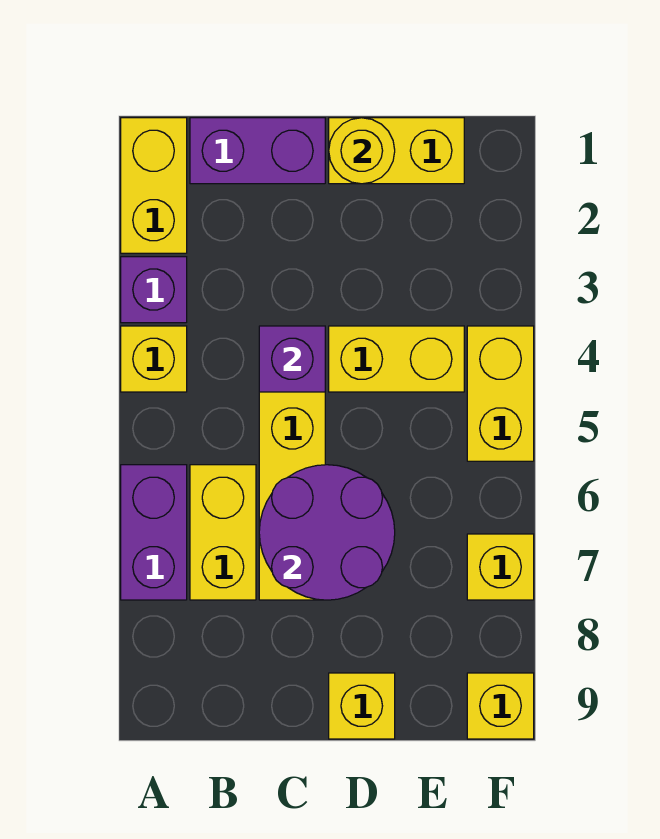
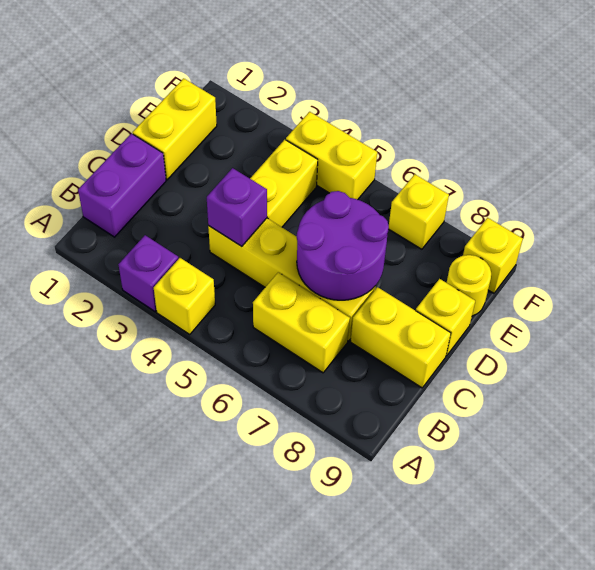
yellow 1x2 brick [121,118,187,253] -> yellow 1x2 brick moved to [351,287,451,388]
purple 1x2 brick [121,465,187,600] -> none
yellow 1x1 round brick [329,118,395,184] -> yellow 1x1 round brick moved to [447,255,491,316]

